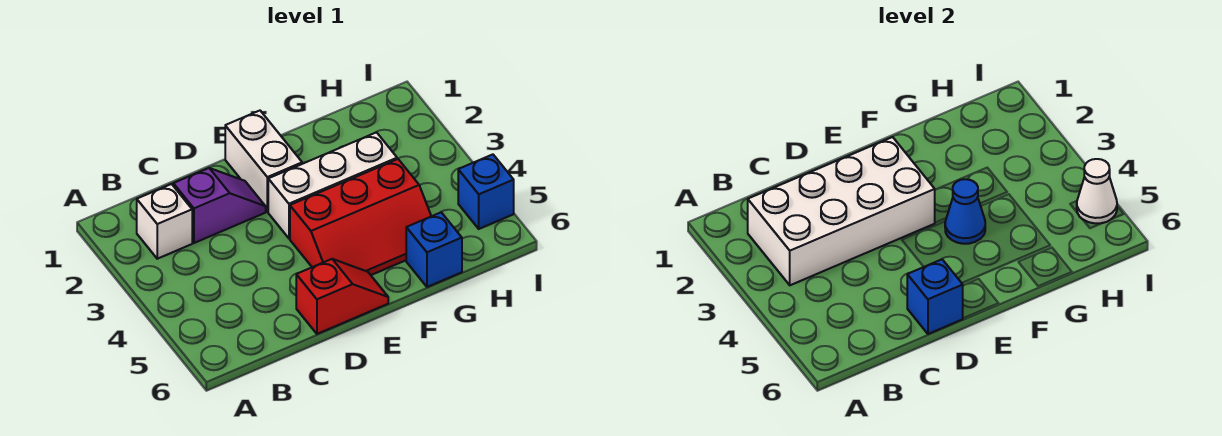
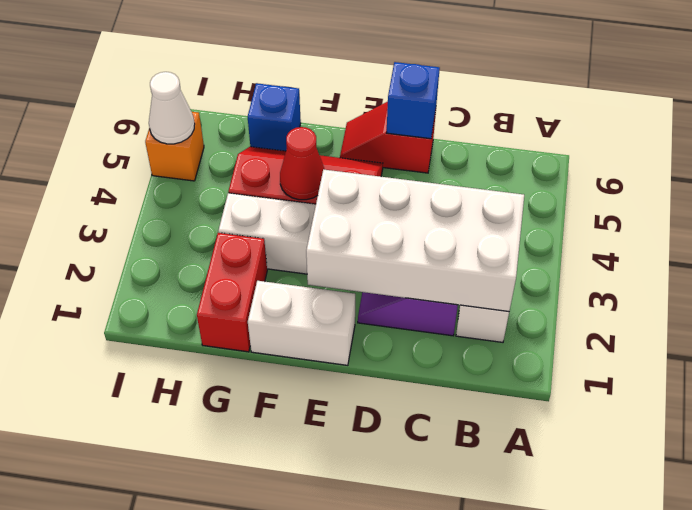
white 1x2 brick [225,111,302,212] -> white 1x2 brick turned to [248,281,355,365]
blue 1x1 cone [945,179,985,244] -> red 1x1 cone [280,127,325,200]
none -> red 1x2 brick [197,233,267,352]
blue 1x1 brick [458,154,514,229] -> orange 1x1 brick [145,112,204,181]

